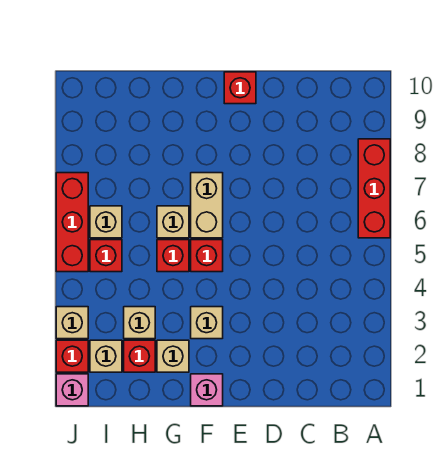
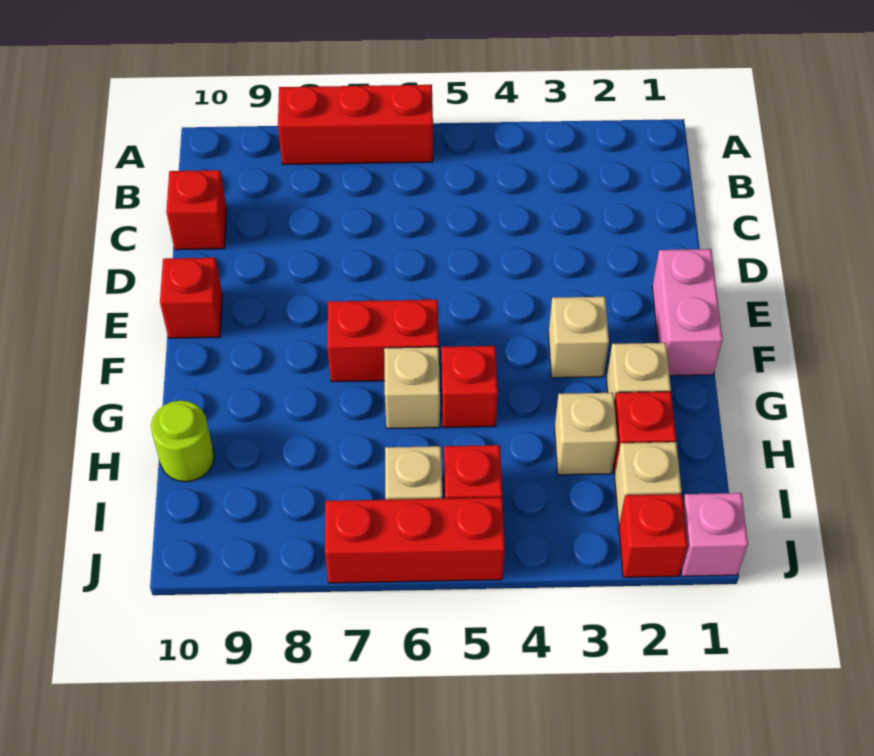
pink 1x1 brick [191,374,223,406] -> pink 1x2 brick [652,249,723,376]
red 1x1 brick [191,240,223,272] -> red 1x1 brick moved to [166,170,227,250]
tan 1x2 brick [191,173,223,238] -> red 1x2 brick [328,300,439,382]
none -> lime 1x1 round brick [151,400,214,482]
tan 1x1 brick [56,307,88,339] -> none

